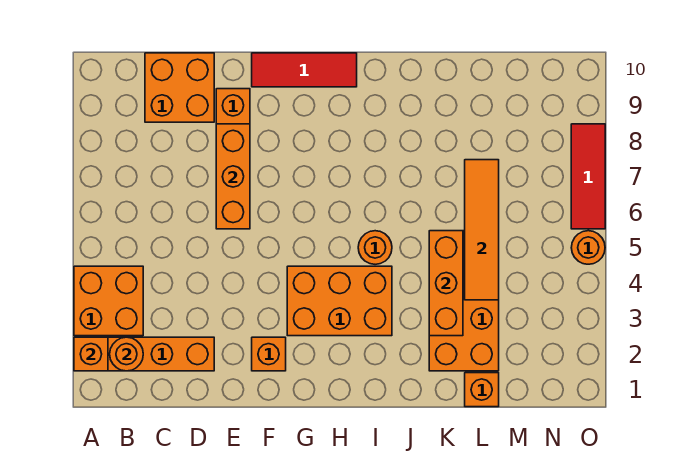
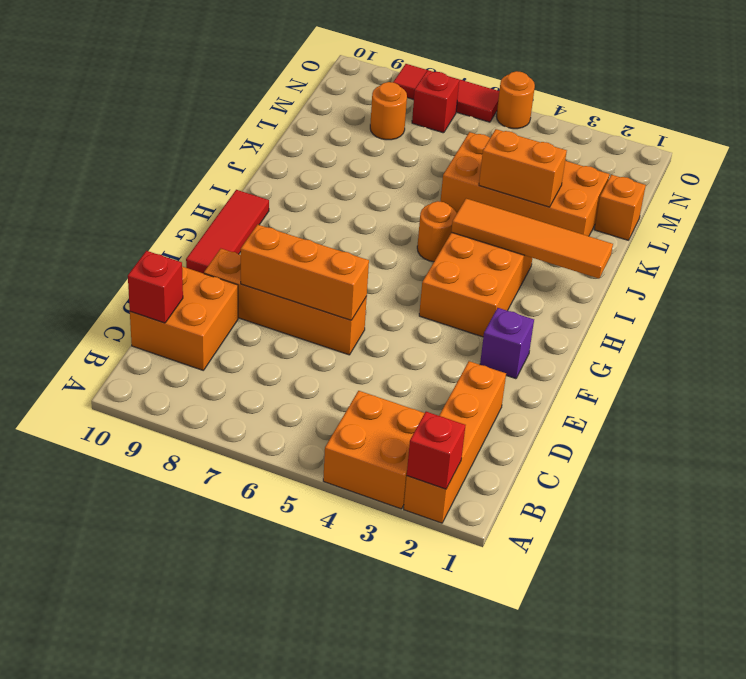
orange 1x1 brick [74,337,108,371] -> red 1x1 brick [407,412,465,489]
orange 1x1 round brick [110,337,143,371] -> orange 1x1 round brick moved to [370,82,407,140]
none -> red 1x1 brick [128,251,183,323]
orange 1x1 brick [252,337,286,371] -> purple 1x1 brick [480,308,534,379]
orange 1x3 brick [429,231,463,336] -> orange 1x2 brick [479,129,567,207]
orange 1x4 tile [465,160,499,300] -> orange 1x4 tile moved to [451,199,613,279]
none -> red 1x1 brick [412,70,459,133]

